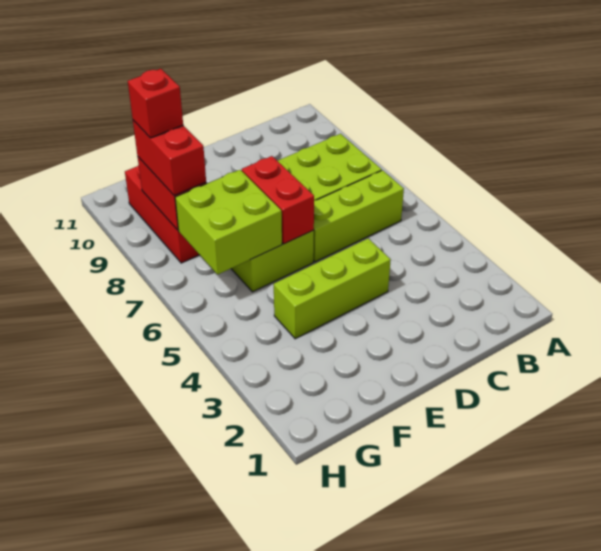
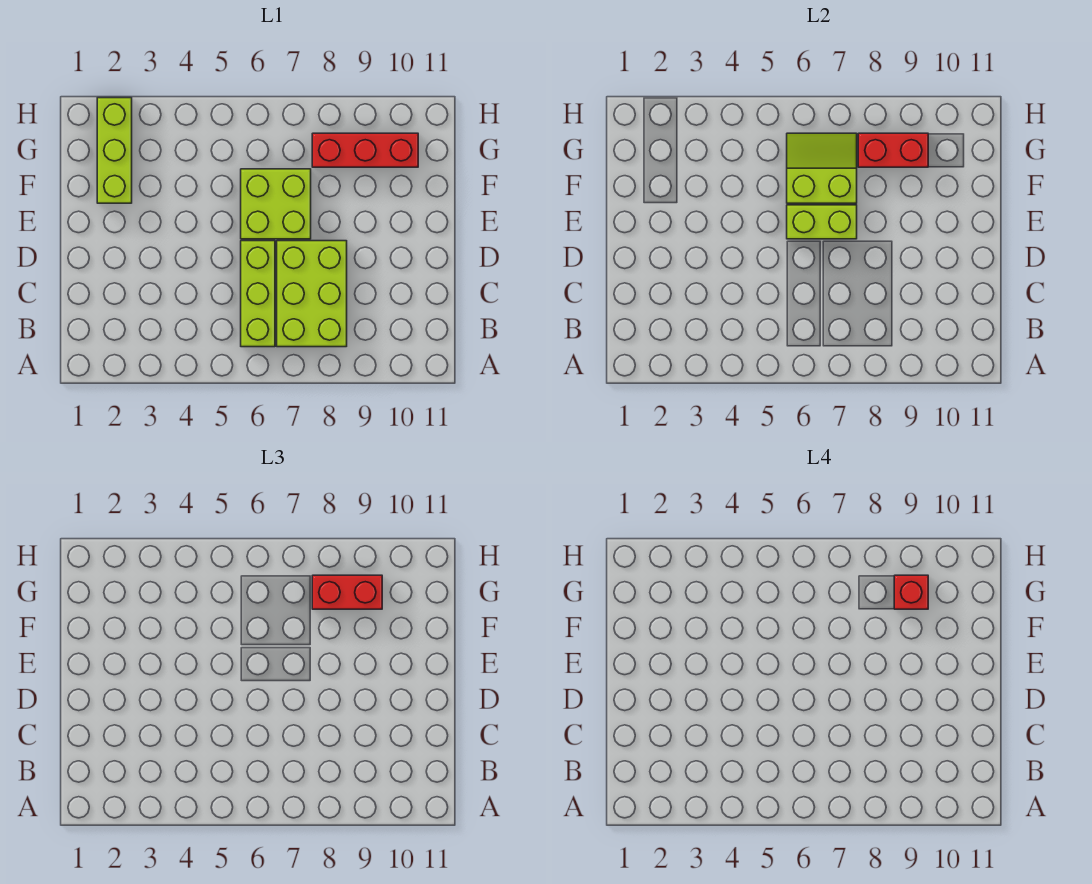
lime 1x3 brick [274,238,391,339] -> lime 1x3 brick moved to [97,98,132,203]
red 1x2 brick [242,156,314,244] -> lime 1x2 brick [787,205,857,239]
lime 2x2 brick [175,170,282,275] -> lime 2x2 slope [787,133,857,203]

